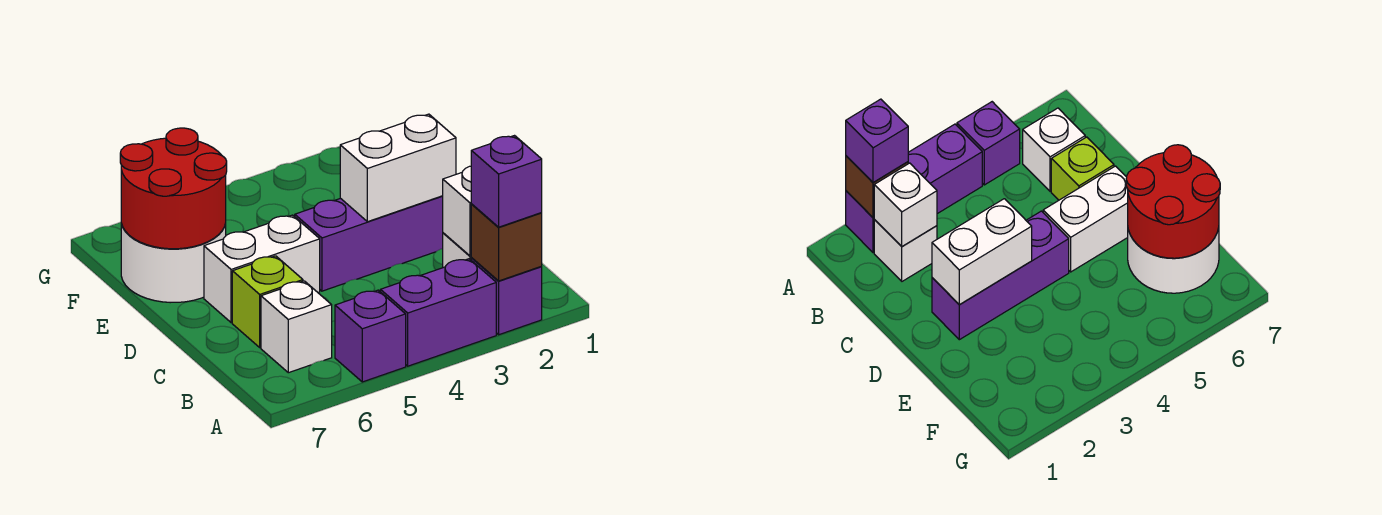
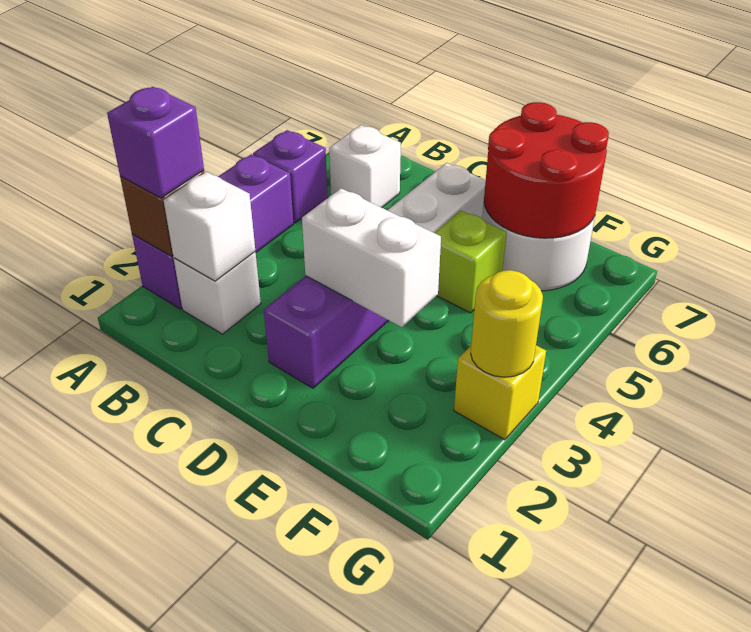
lime 1x1 brick [232,256,303,348] -> lime 1x1 brick moved to [435,211,507,313]
white 1x2 brick [340,114,456,222] -> white 1x2 brick turned to [302,188,441,327]
none -> yellow 1x1 brick [454,345,546,440]
none -> yellow 1x1 round brick [471,270,543,377]

